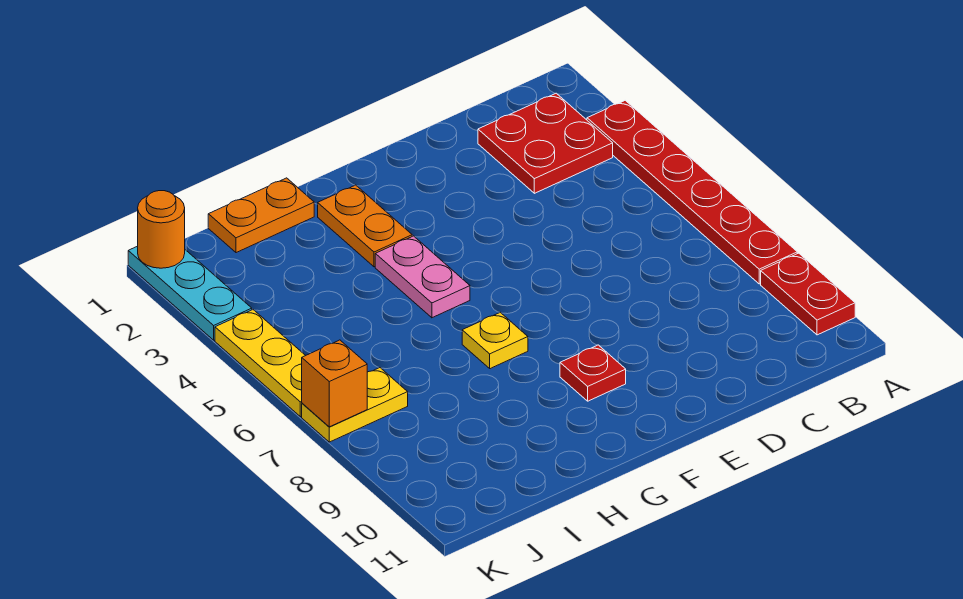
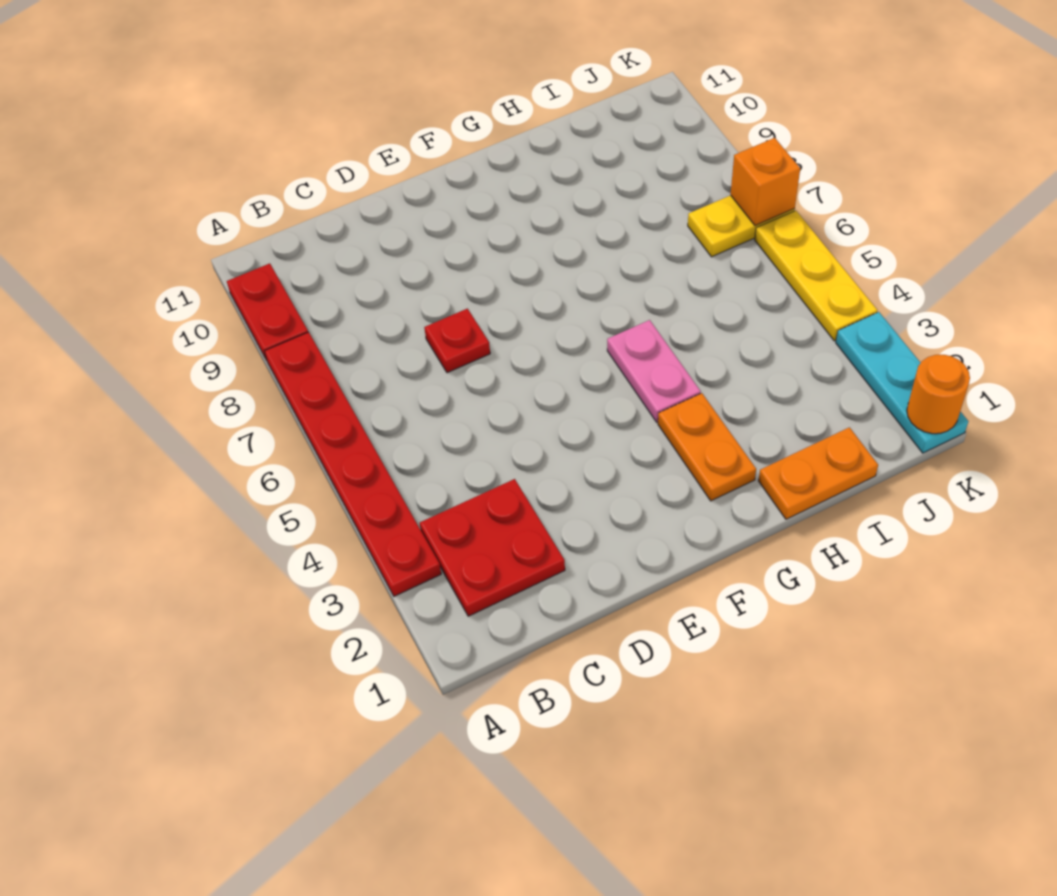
red 1x1 plate [560,345,626,401] -> red 1x1 plate moved to [424,309,490,373]
yellow 1x1 plate [462,312,528,369] -> none

